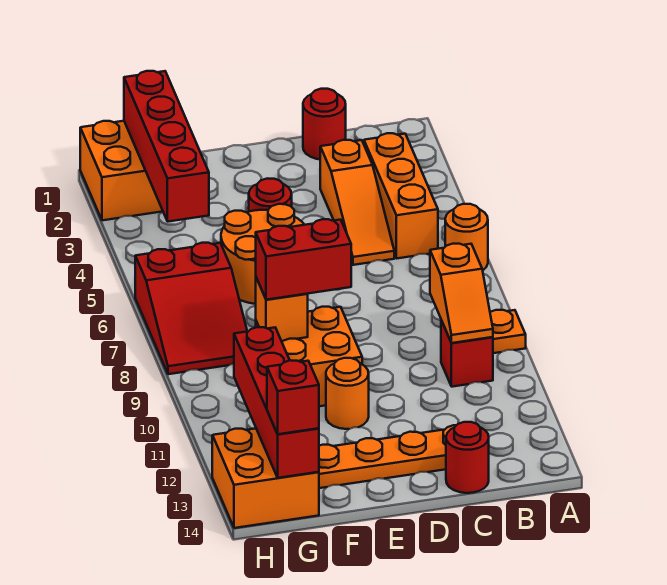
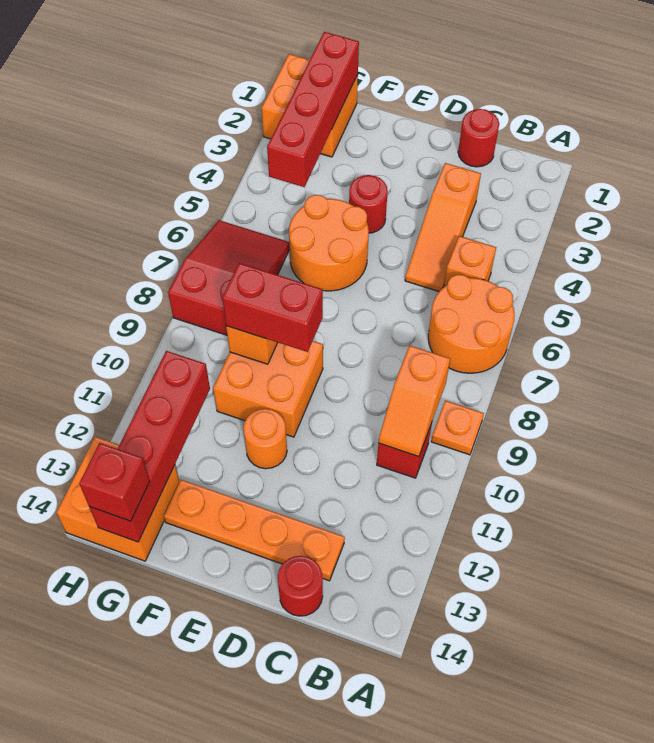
orange 1x1 round brick [445,204,488,270] -> orange 2x2 round brick [428,275,515,373]
orange 1x3 brick [364,133,438,258] -> orange 1x1 brick [444,236,496,287]
red 2x3 slope [135,243,247,374] -> red 2x3 slope turned to [168,220,290,335]

